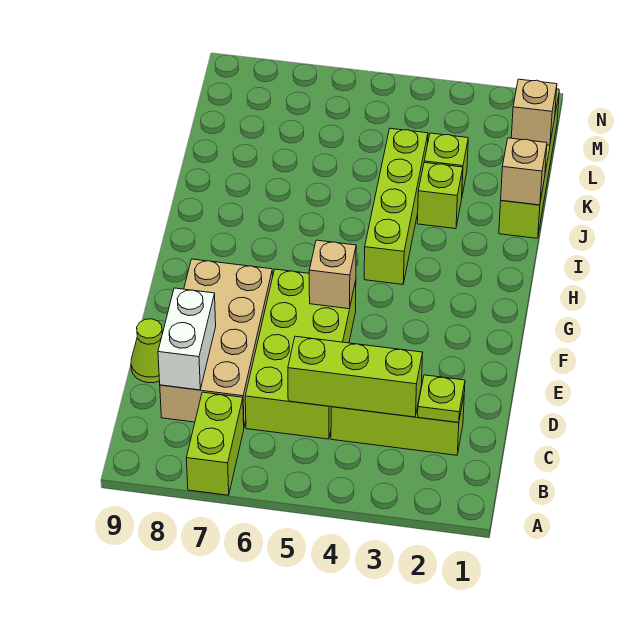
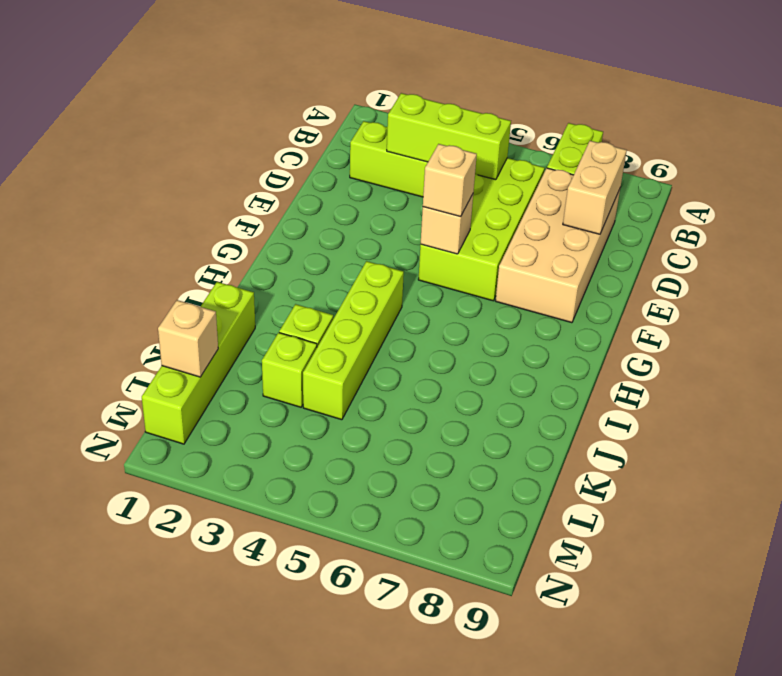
lime 1x1 plate [418,375,465,423] -> none
white 1x2 brick [158,288,216,390] -> tan 1x2 brick [563,141,627,234]
lime 1x1 cone [131,319,162,383] -> none
tan 1x1 brick [501,138,547,205] -> tan 1x1 brick moved to [423,144,477,217]

